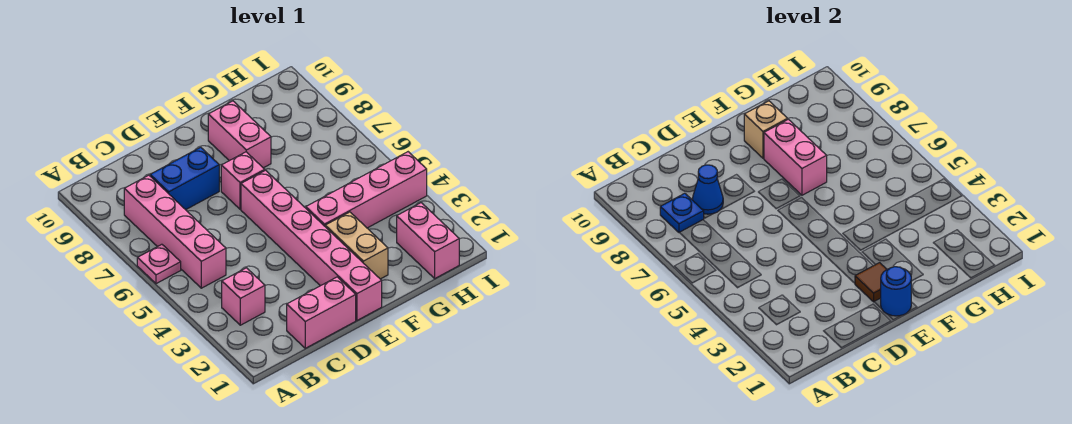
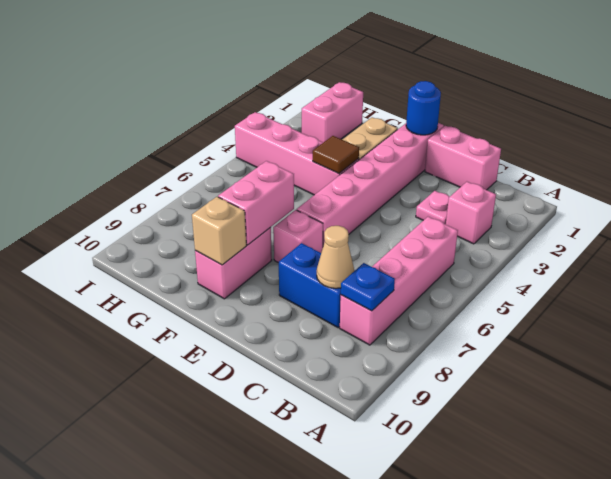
pink 1x1 plate [137,244,181,284] -> pink 1x1 plate moved to [416,191,450,224]
blue 1x1 cone [692,165,723,214] -> tan 1x1 cone [317,226,354,288]
brown 1x1 tile [855,263,887,302] -> brown 1x1 tile moved to [313,136,359,173]

